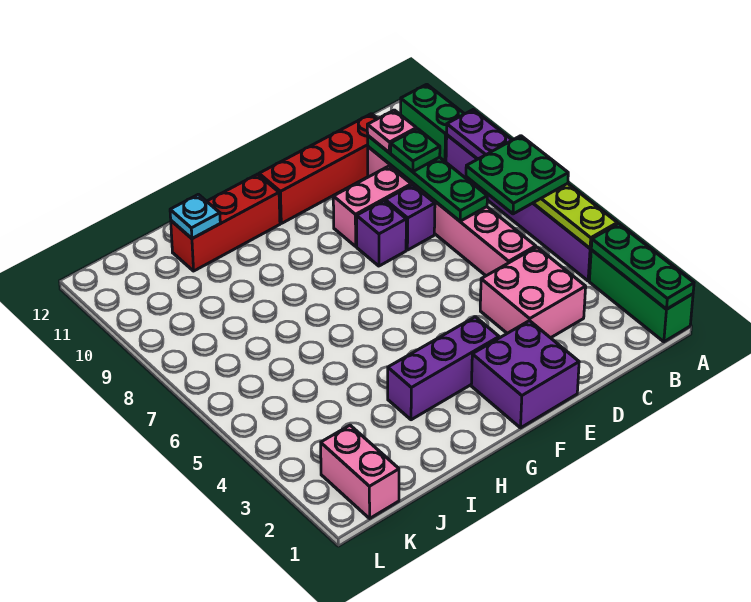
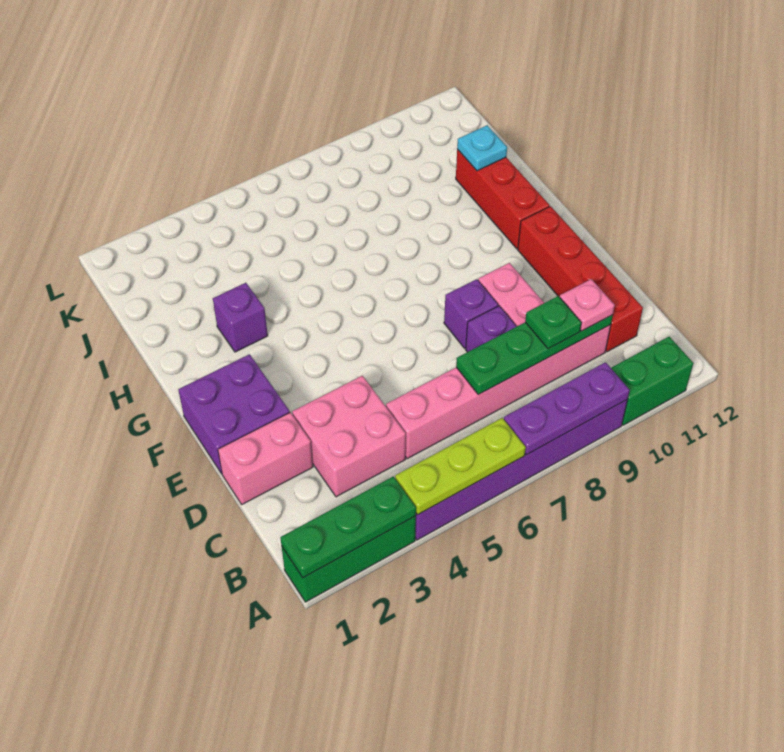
green 2x2 plate [466,136,568,214] -> none
purple 1x3 brick [388,317,499,420] -> purple 1x1 brick [213,283,268,352]
pink 1x2 brick [321,425,399,518] -> pink 1x2 brick moved to [218,412,313,504]

